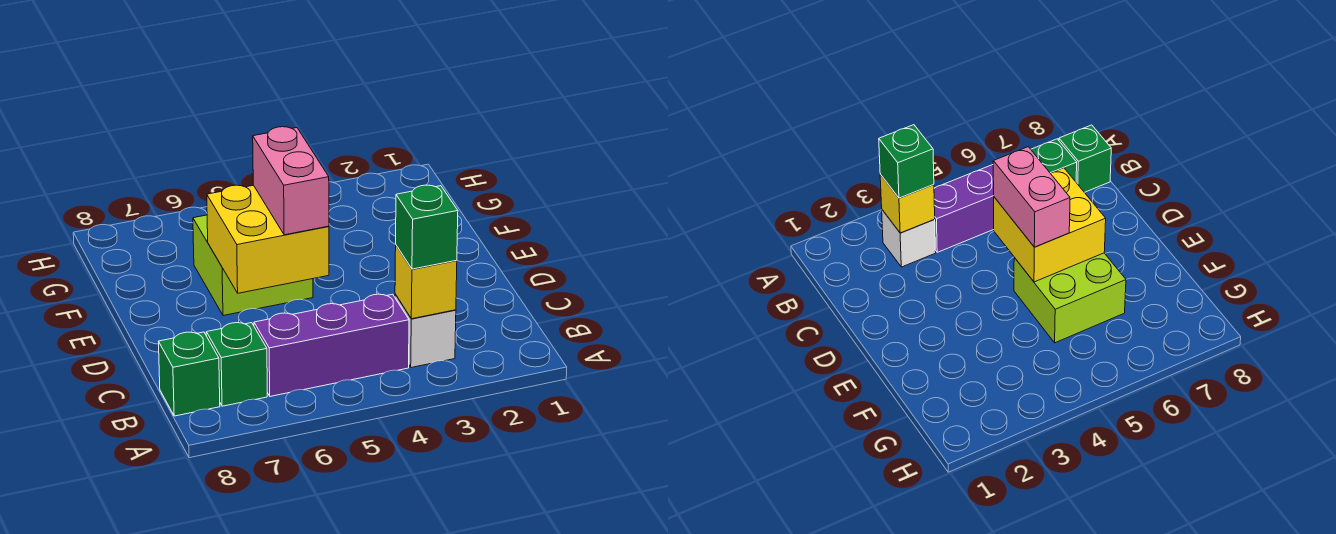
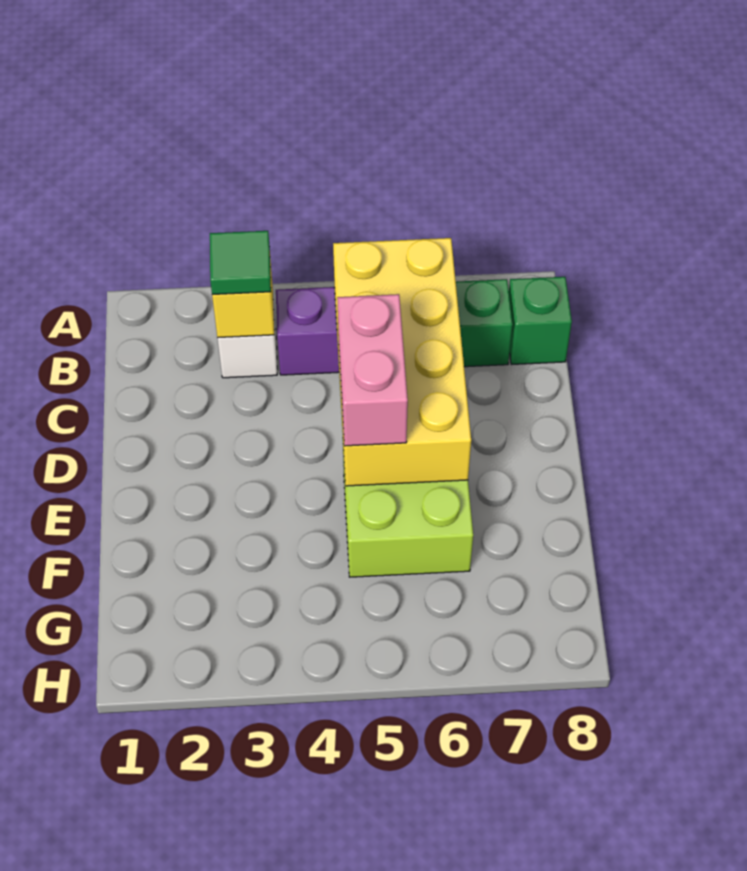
green 1x1 brick [396,185,458,269] -> green 1x1 tile [210,231,271,294]
yellow 2x2 brick [207,185,329,293] -> yellow 2x4 brick [333,238,471,486]

